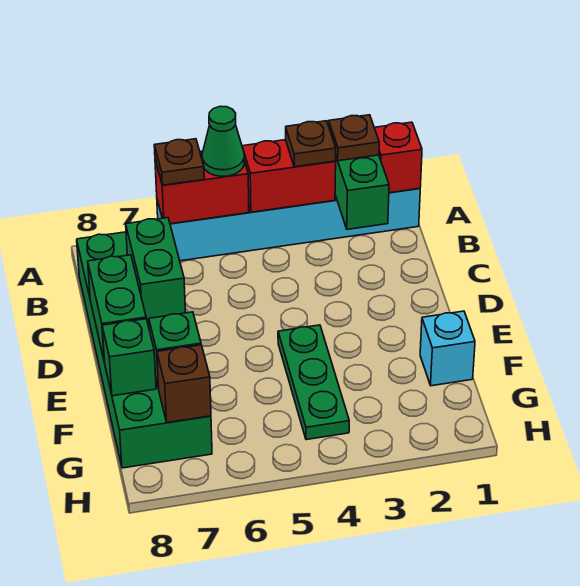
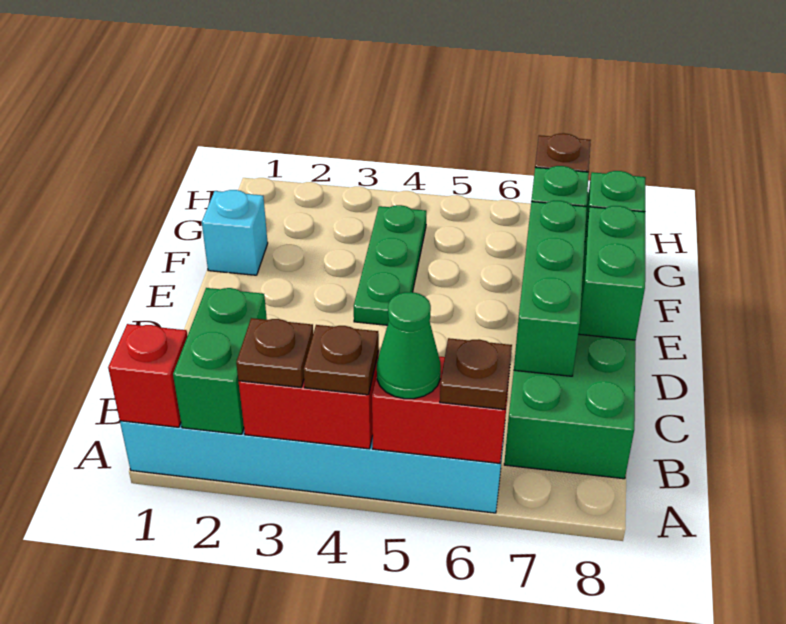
brown 1x1 plate [329,115,379,161] -> brown 1x1 plate moved to [304,325,379,395]
green 1x2 brick [126,218,185,323] -> green 1x3 brick [514,201,587,376]

